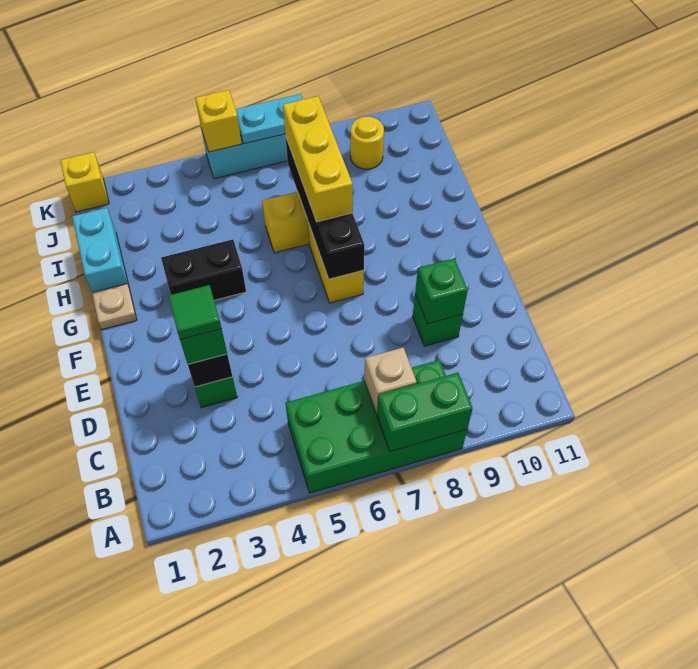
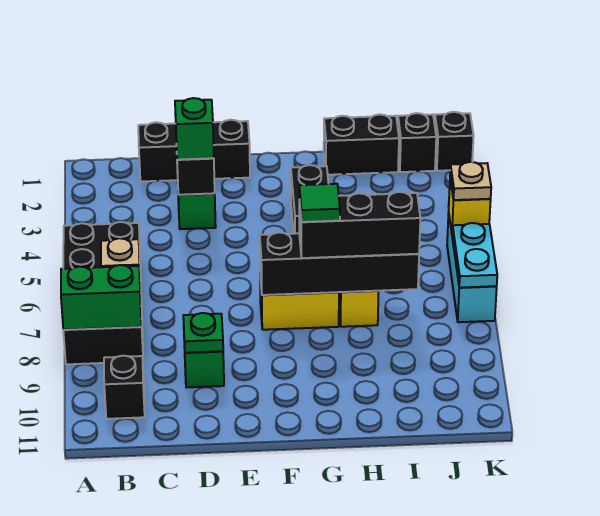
green 2x4 brick [285,360,467,493] -> black 2x4 brick [63,222,143,364]
green 1x2 brick [377,373,473,451] -> green 1x2 brick turned to [61,265,142,330]
none -> black 1x1 brick [104,356,145,419]
none -> black 1x3 brick [138,120,250,182]
green 1x1 tile [168,285,222,340] -> green 1x1 tile moved to [299,184,340,222]
green 1x1 brick [415,258,468,324] -> green 1x1 plate [183,313,223,353]
tan 1x1 plate [92,284,137,329] -> tan 1x1 plate moved to [450,162,491,200]
yellow 1x3 brick [283,96,353,222] -> black 1x3 brick [299,192,420,258]
cyan 1x2 brick [72,208,129,293] -> black 1x2 brick [324,114,399,175]
none -> black 1x1 brick [398,113,436,172]
yellow 1x1 round brick [350,116,384,169] -> none
yellow 1x1 brick [60,152,109,212] -> black 1x1 brick [435,112,474,171]

